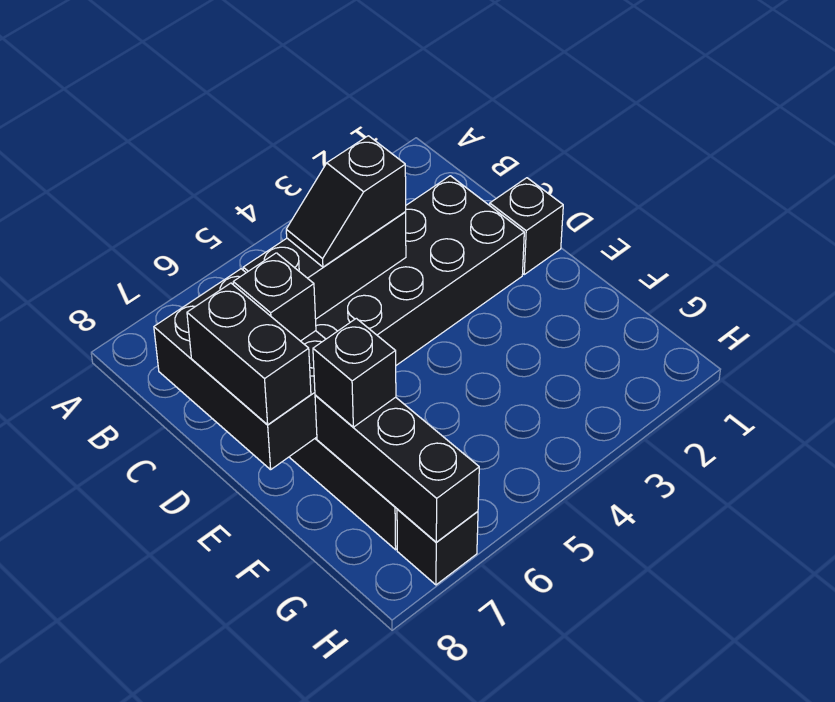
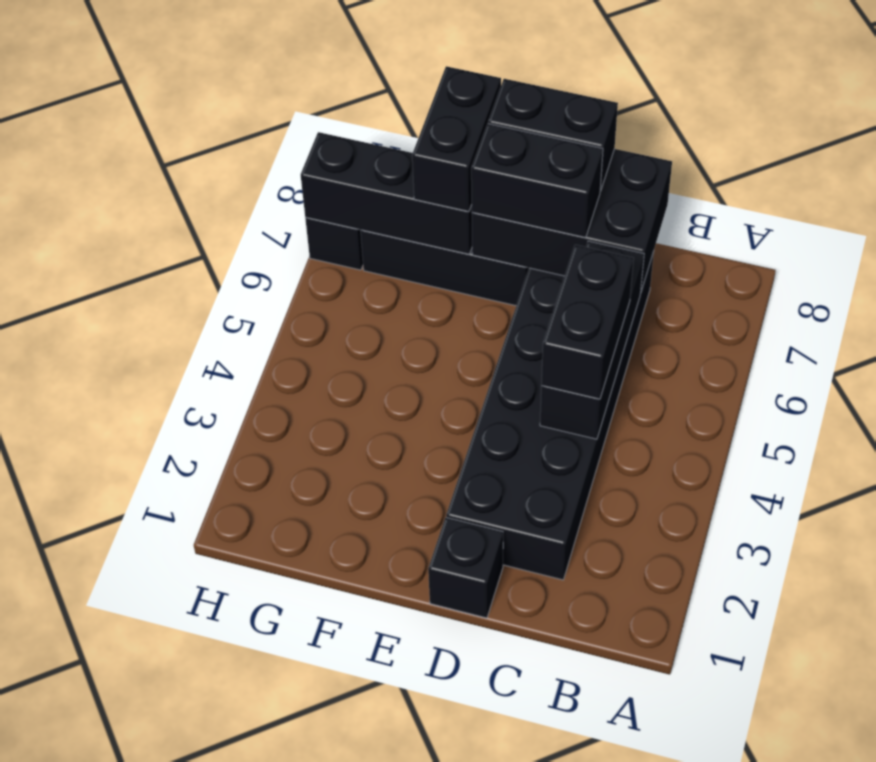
black 1x2 slope [286,136,406,267] -> black 1x2 brick [542,245,634,399]
black 1x1 brick [233,253,316,341] -> black 1x2 brick [471,124,603,238]
black 1x1 brick [313,318,396,427] -> black 1x2 brick [412,66,501,211]

